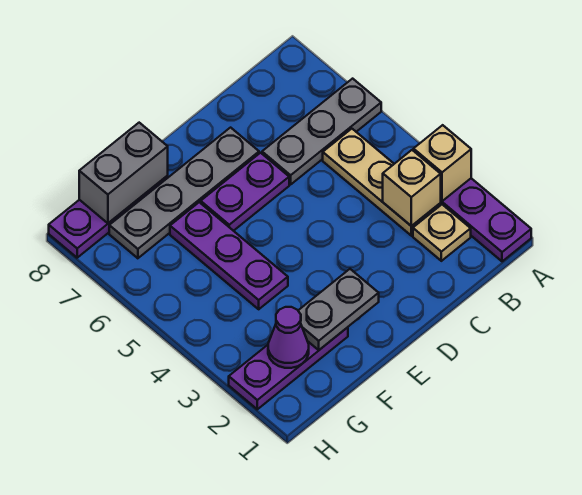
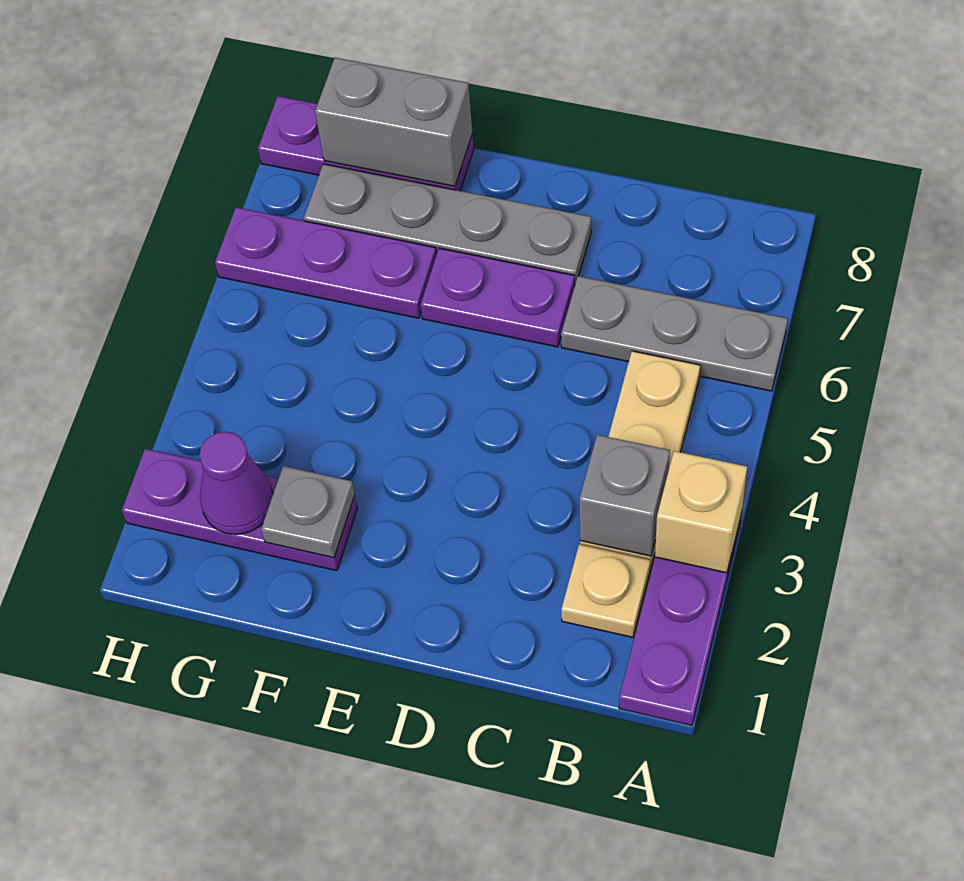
tan 1x1 brick [383,150,441,226] -> grey 1x1 brick [579,435,670,556]
grey 1x2 plate [298,269,379,350] -> grey 1x1 plate [261,466,355,558]
purple 1x3 plate [170,202,288,309] -> purple 1x3 plate turned to [215,207,436,318]

